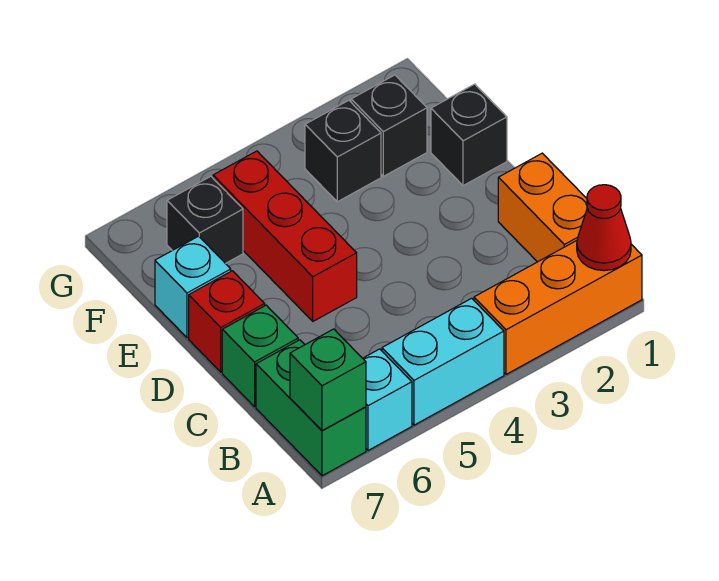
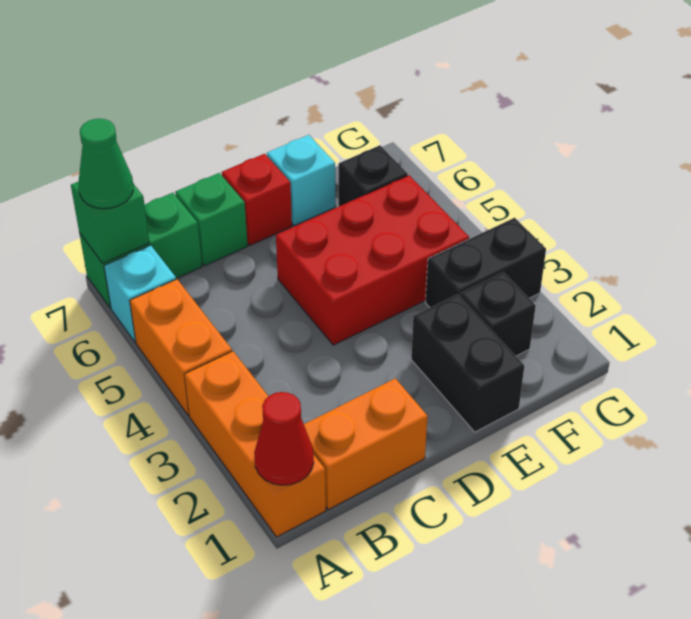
cyan 1x2 brick [382,298,504,425] -> orange 1x2 brick [130,279,232,415]
none -> green 1x1 cone [79,119,133,209]
red 1x3 brick [213,151,357,321] -> red 2x3 brick [276,175,469,345]
black 1x1 brick [431,84,507,186] -> black 1x2 brick [411,294,524,432]
black 1x1 brick [305,100,381,202] -> black 1x2 brick [425,218,546,308]

